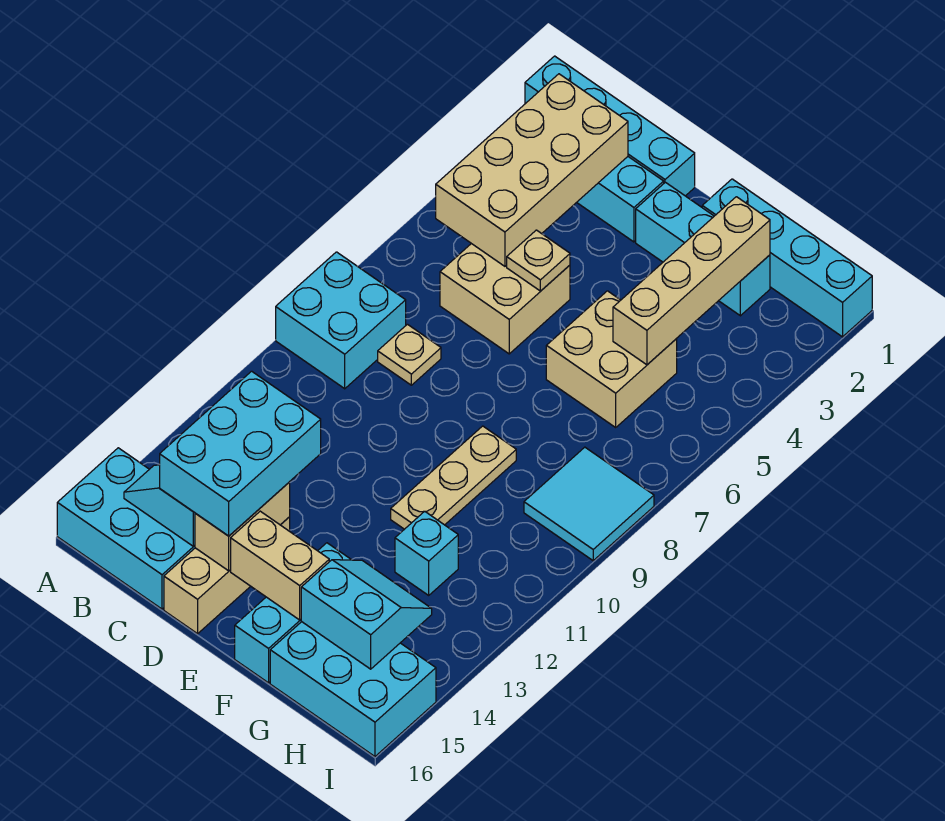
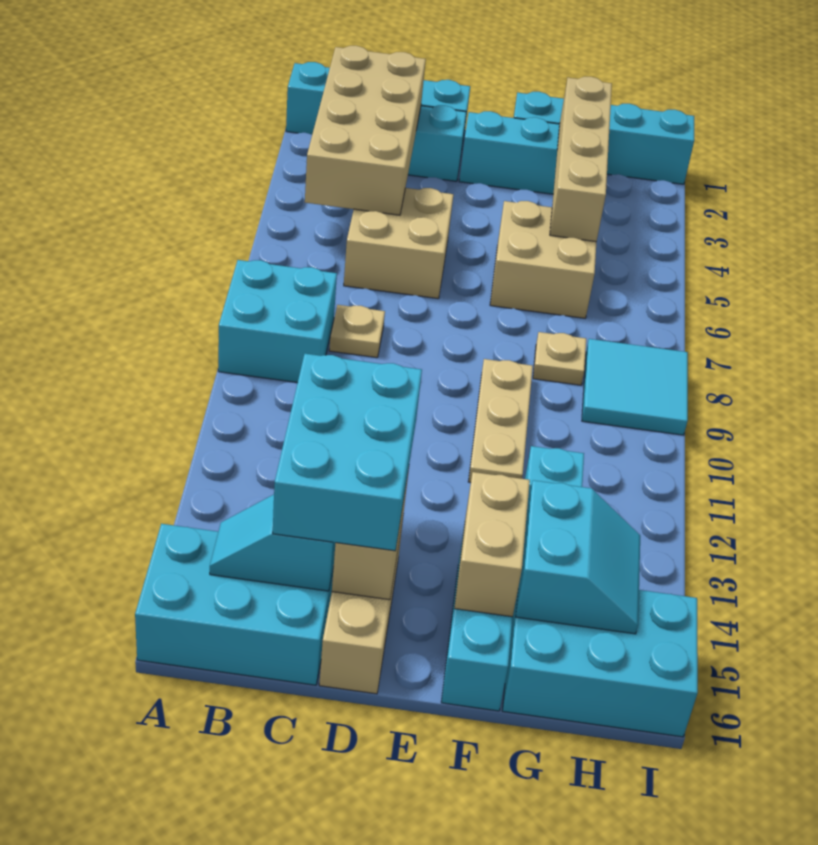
tan 1x1 plate [507,230,570,291] -> tan 1x1 plate moved to [533,332,586,385]
tan 1x2 brick [231,511,329,620] -> tan 1x2 brick turned to [454,472,530,617]
cyan 2x2 slope [301,560,432,669] -> cyan 2x2 slope turned to [516,480,640,634]

